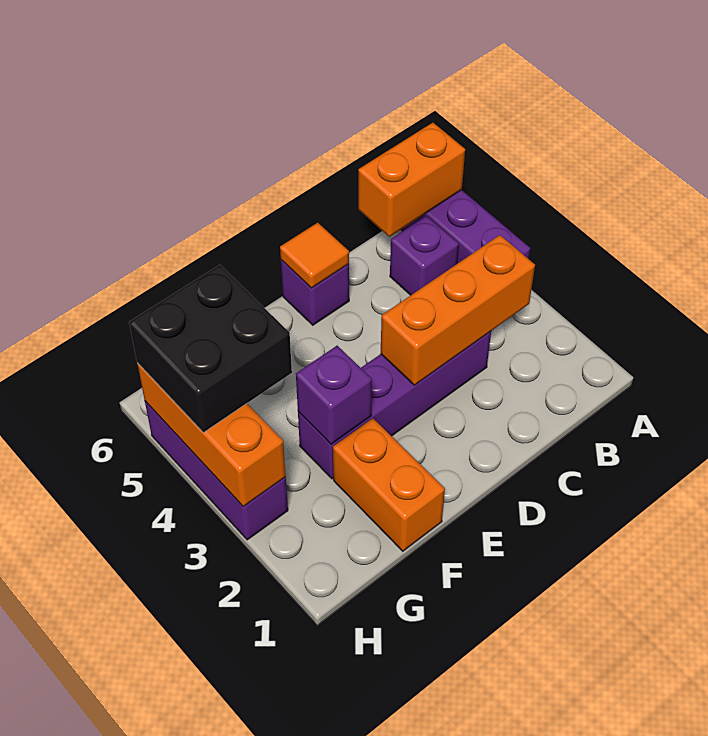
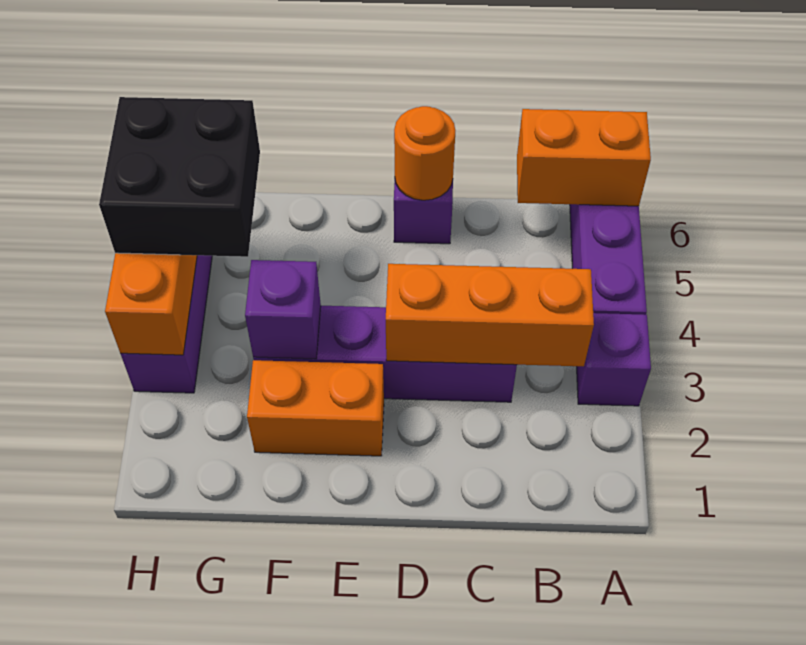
purple 1x1 brick [390,216,459,295] -> purple 1x1 brick moved to [577,313,651,406]
orange 1x1 tile [280,223,349,288] -> orange 1x1 round brick [394,106,455,200]
orange 1x2 brick [333,418,445,551] -> orange 1x2 brick turned to [247,360,384,456]

